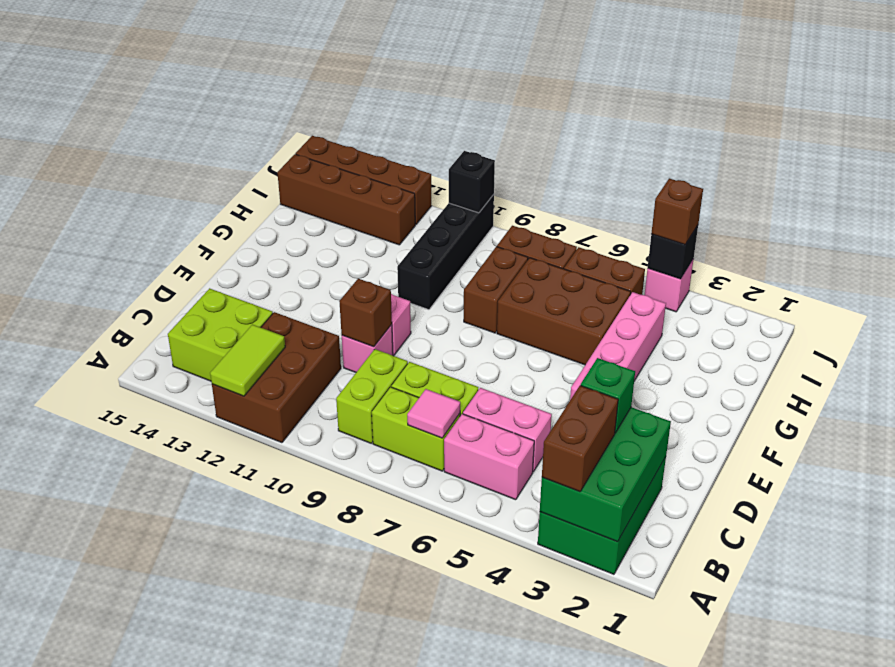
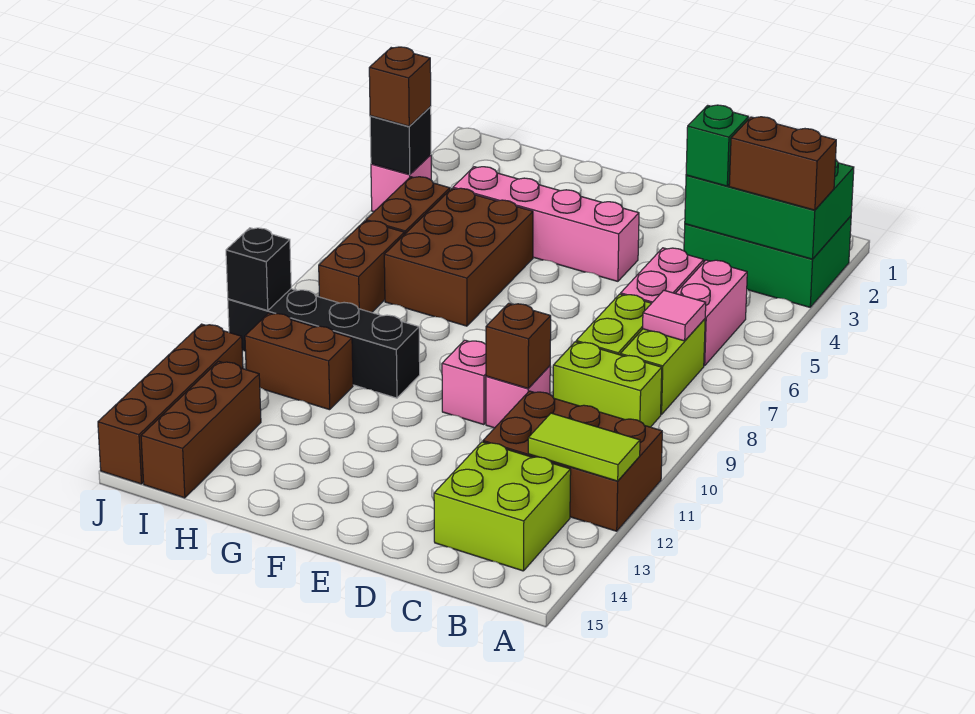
brown 1x2 brick [464,247,528,333] -> brown 1x2 brick moved to [245,313,353,410]
brown 1x4 brick [277,154,415,245] -> brown 1x3 brick [141,361,261,498]

